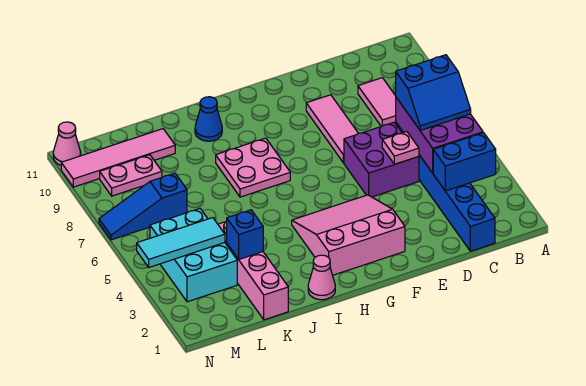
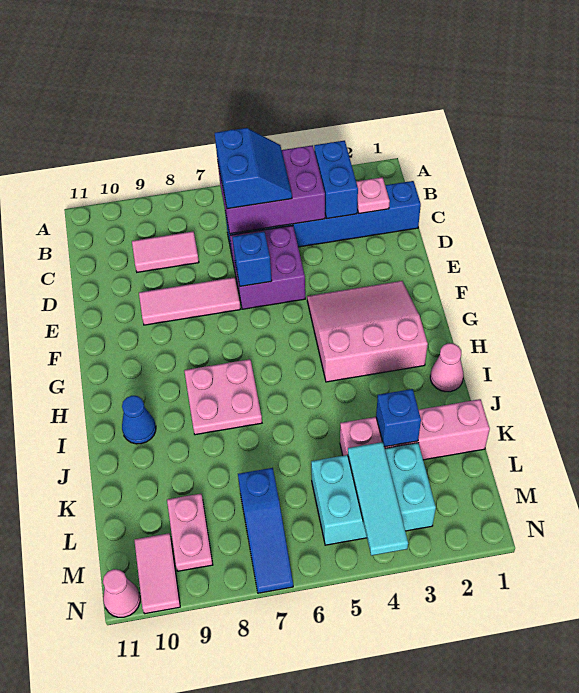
pink 1x1 plate [382,132,419,164] -> pink 1x1 plate moved to [356,177,390,214]
none -> blue 1x1 brick [232,232,272,286]
pink 3x3 slope [292,195,405,275] -> pink 3x3 slope turned to [307,281,428,382]
pink 1x4 tile [61,129,175,187] -> pink 1x2 tile [134,533,180,614]

